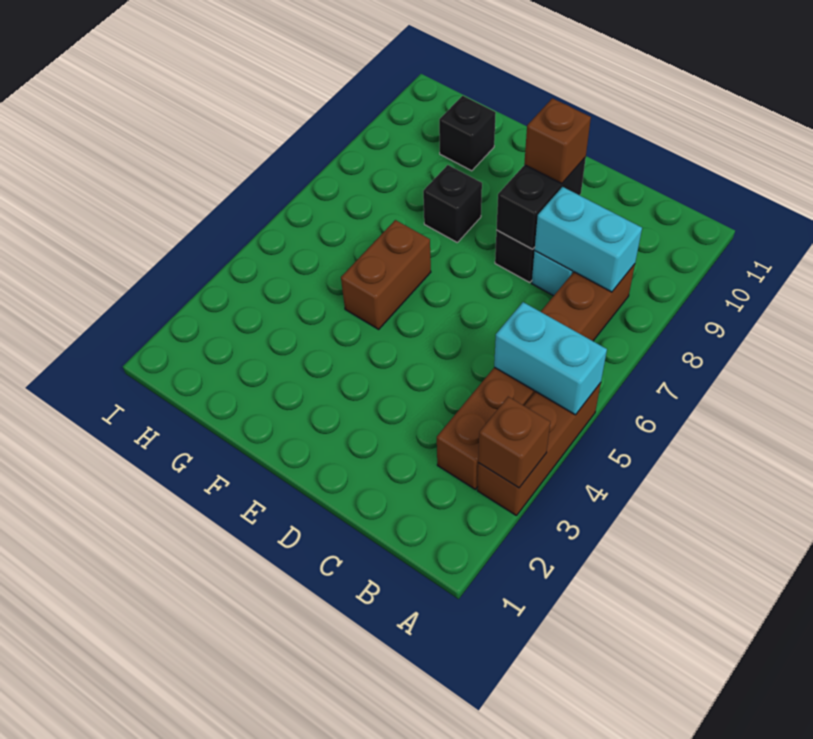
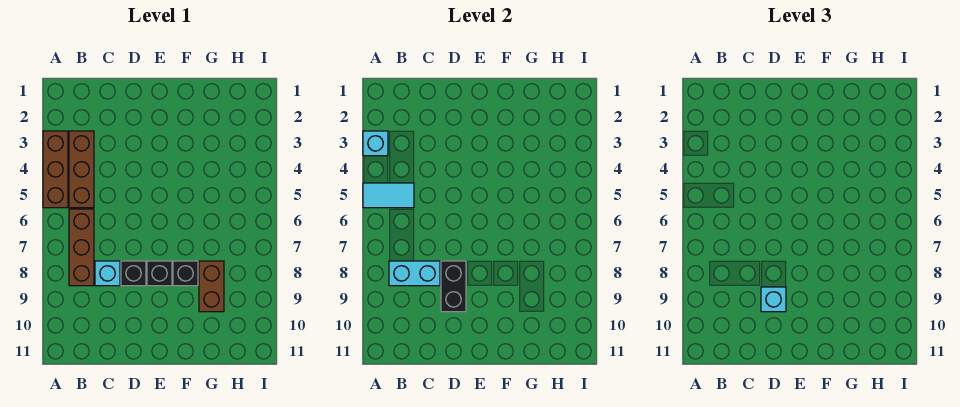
brown 1x1 brick [478,397,550,488] -> cyan 1x1 brick [363,131,388,156]
cyan 1x2 brick [494,302,607,415] -> cyan 1x2 tile [363,183,414,208]
brown 1x1 brick [524,98,591,184] -> cyan 1x1 brick [761,287,786,312]
brown 1x2 brick [341,220,431,329] -> brown 1x2 brick moved to [199,261,224,312]
black 1x1 brick [439,96,496,171] -> black 1x1 brick moved to [147,261,172,286]

